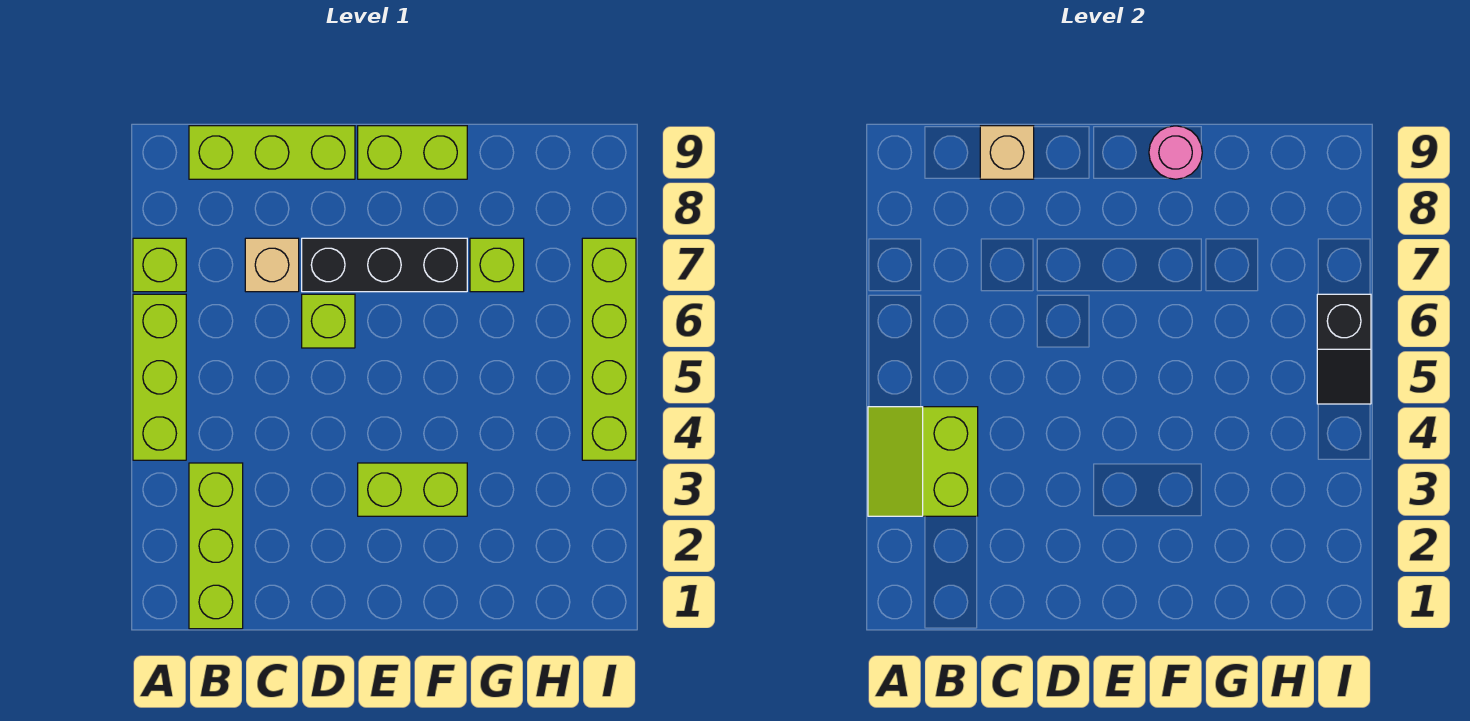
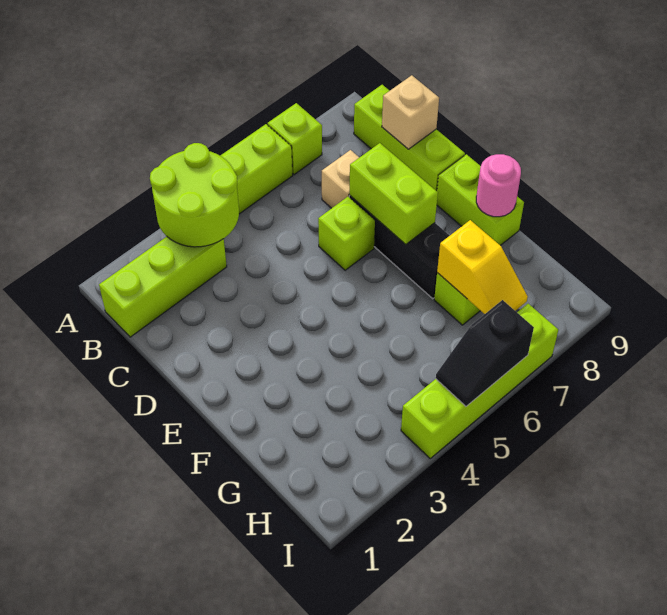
lime 2x2 slope [868,407,978,516] -> lime 2x2 round brick [150,143,239,247]
lime 1x2 brick [358,463,467,516] -> lime 1x2 brick moved to [350,143,438,244]
none -> yellow 1x2 slope [437,220,528,314]

